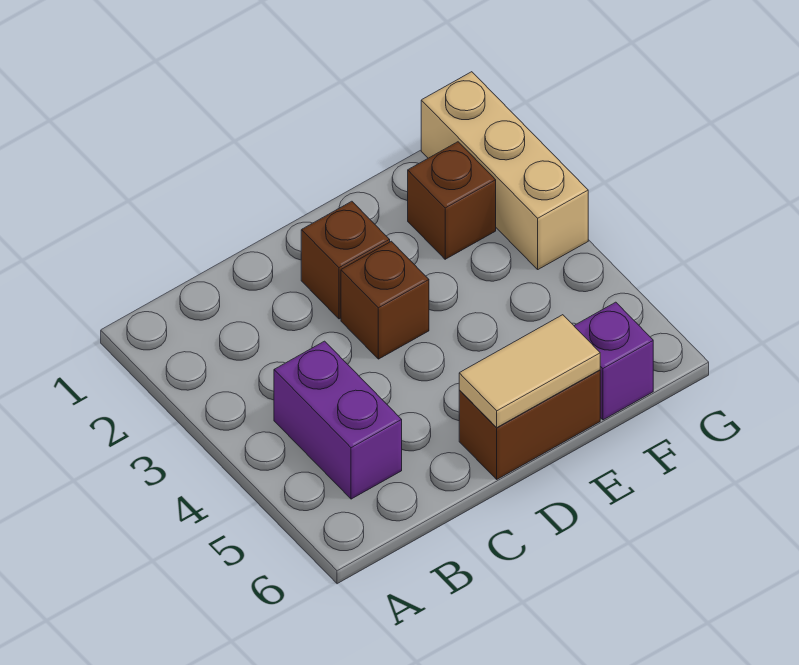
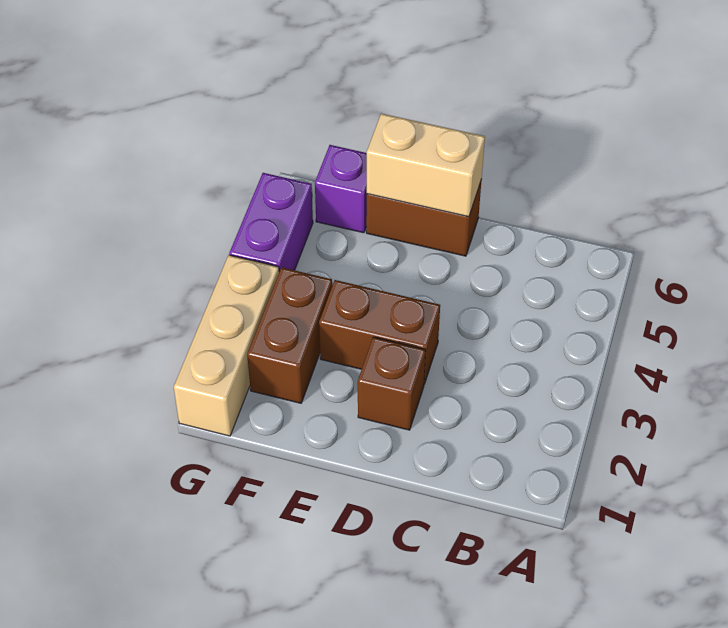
purple 1x2 brick [274,341,402,499] -> purple 1x2 brick moved to [229,173,313,272]
brown 1x1 brick [341,241,429,359] -> brown 1x2 brick [319,280,440,384]
tan 1x2 tile [459,315,600,428] -> tan 1x2 brick [367,114,485,217]
brown 1x1 brick [408,142,496,259] -> brown 1x2 brick [247,267,332,403]

